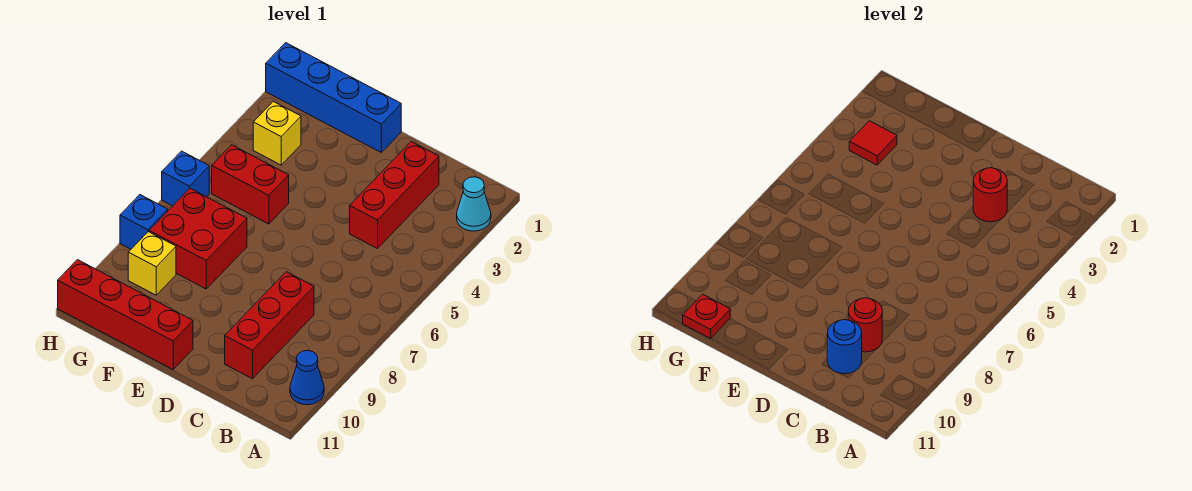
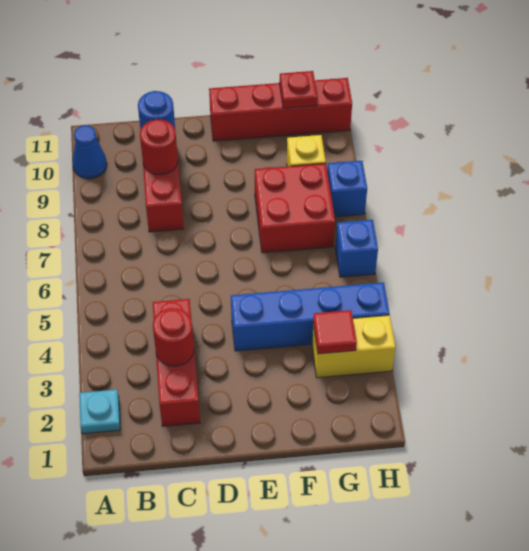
cyan 1x1 cone [457,177,491,231] -> cyan 1x1 plate [79,390,120,434]
blue 1x4 brick [266,43,401,152] -> blue 1x4 brick moved to [231,282,390,351]
red 1x2 brick [212,145,289,224] -> none
yellow 1x1 brick [253,101,301,165] -> yellow 1x2 brick [312,315,395,378]

